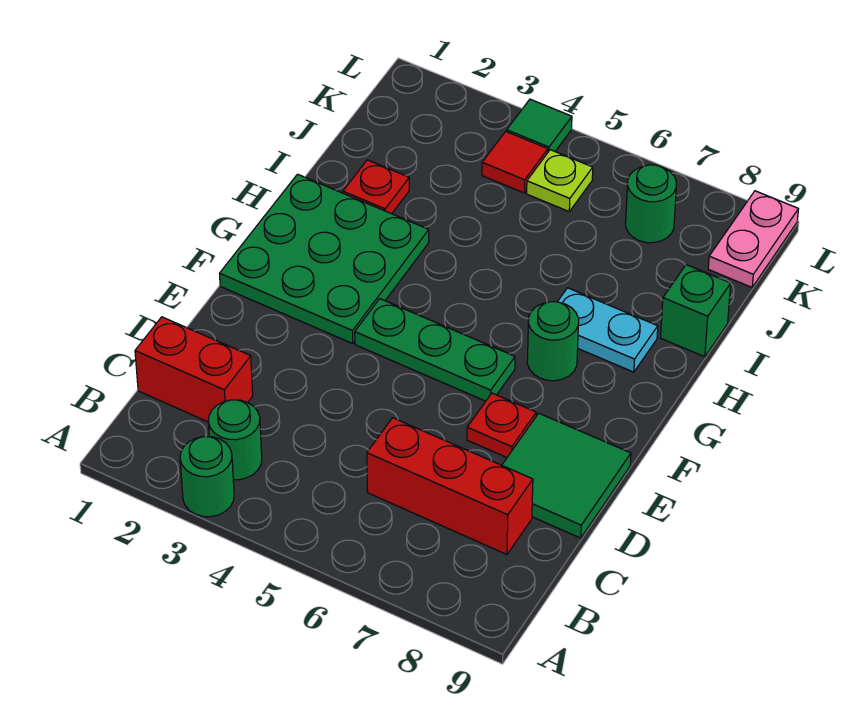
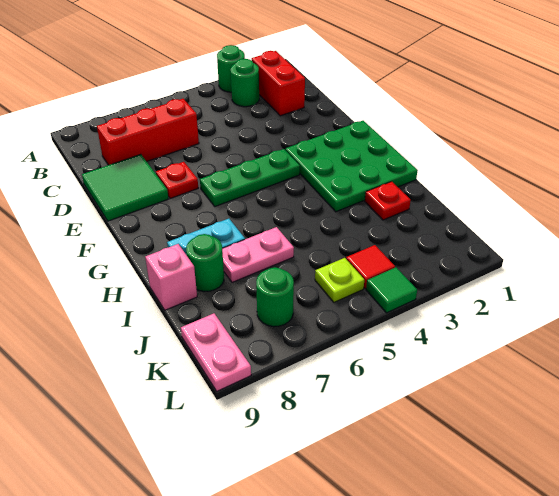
red 1x2 brick [135,317,253,422] -> red 1x2 brick turned to [252,51,305,116]
green 1x1 round brick [527,302,579,381] -> green 1x1 round brick moved to [186,234,224,291]
none -> pink 1x2 plate [222,227,294,282]
green 1x1 brick [661,265,731,357] -> pink 1x1 brick [145,244,197,310]

